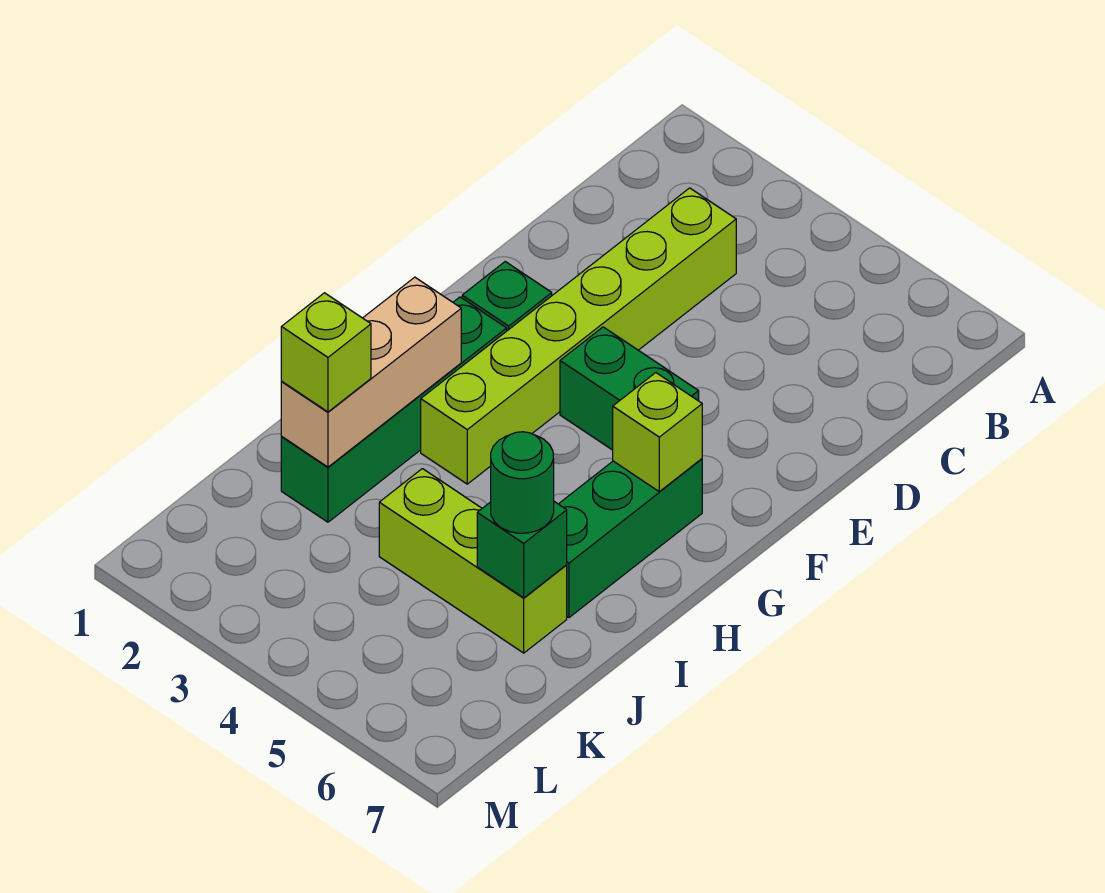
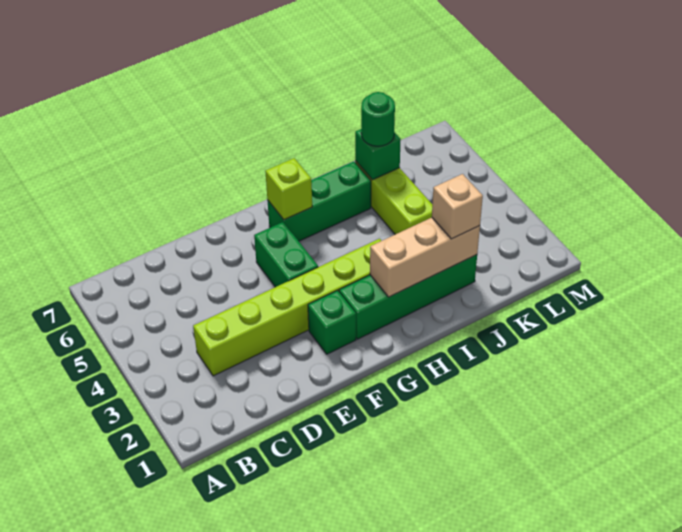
lime 1x1 brick [281,293,371,412] -> tan 1x1 brick [432,174,483,239]

